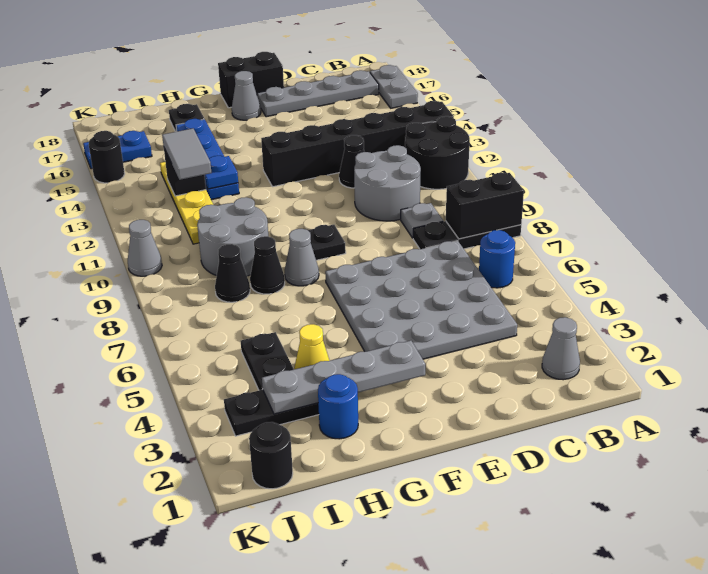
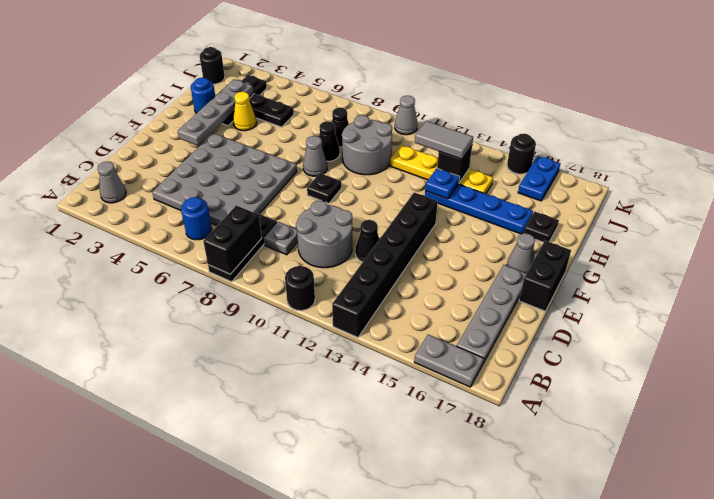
black 2x2 round brick [405,116,470,189] -> black 1x1 round brick [285,266,315,311]

